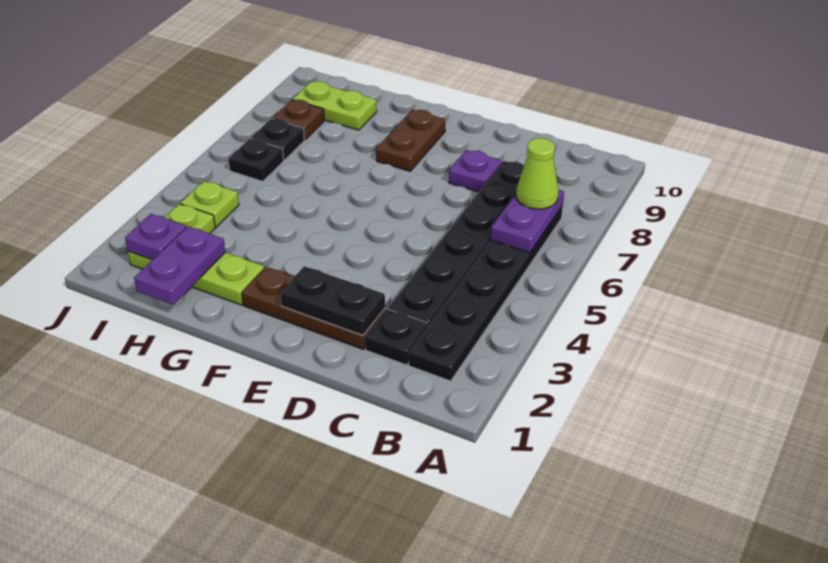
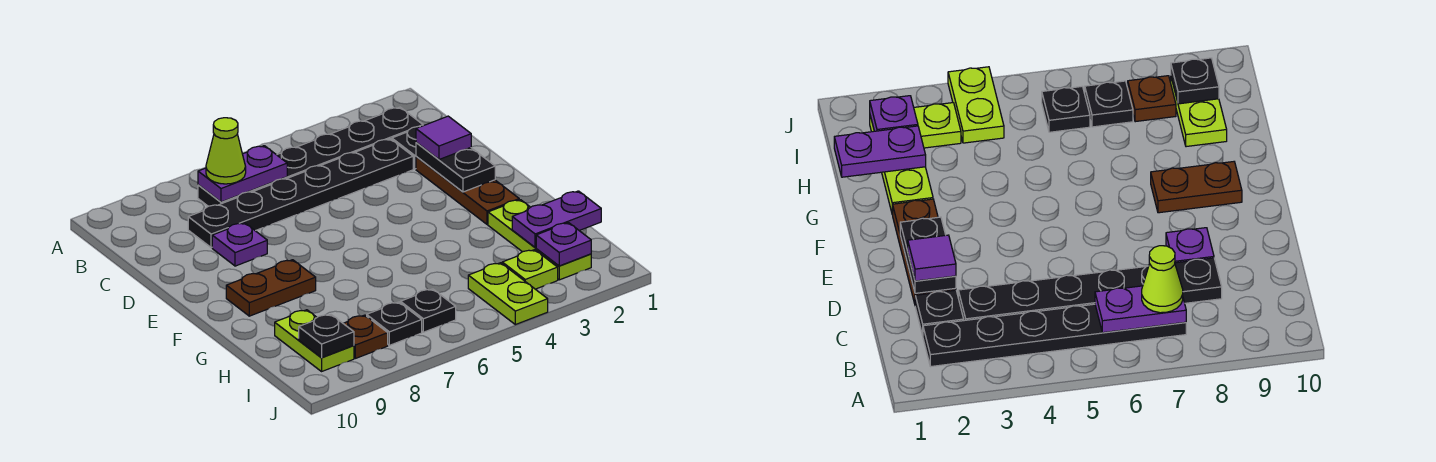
none -> purple 1x1 tile [416,116,471,159]
lime 1x1 plate [181,181,239,227] -> lime 1x2 plate [468,263,548,325]
none -> black 1x1 plate [299,314,354,358]

